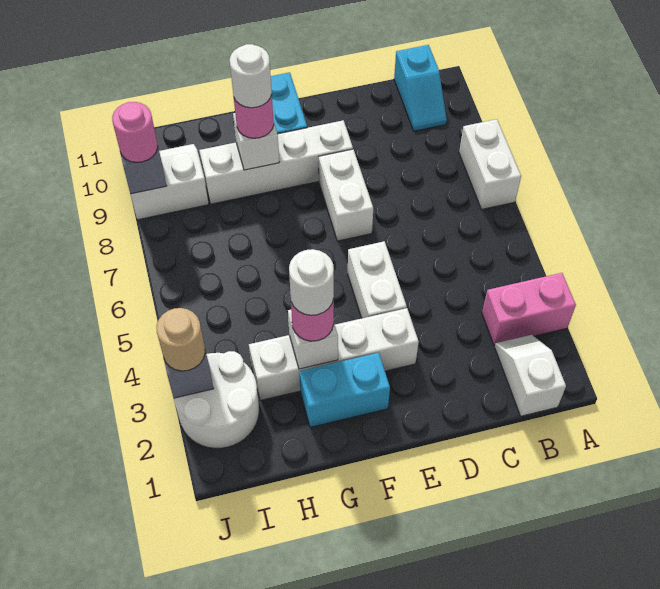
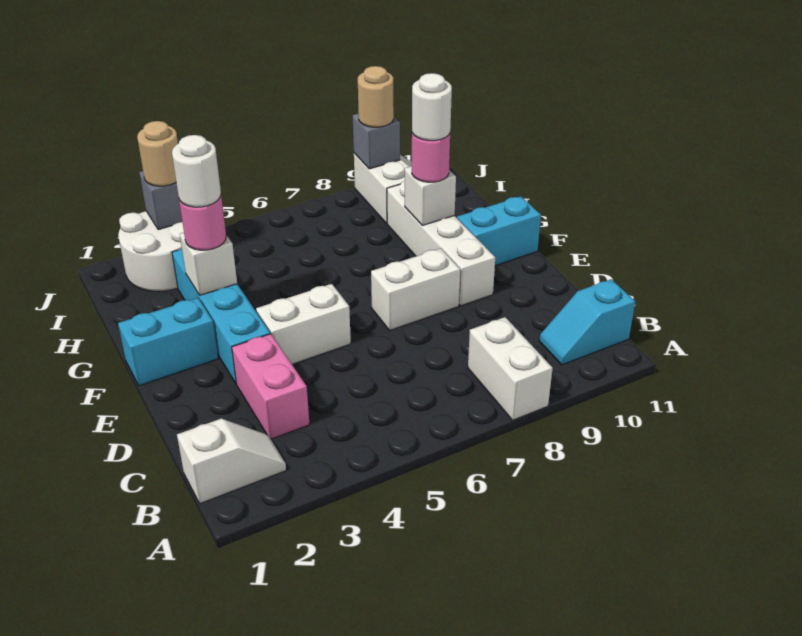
pink 1x2 brick [482,273,576,345] -> pink 1x2 brick moved to [232,334,310,439]
white 1x2 brick [459,119,521,209] -> white 1x2 brick turned to [468,317,553,420]
white 1x4 brick [249,308,419,400] -> cyan 1x4 brick [172,249,270,383]
cyan 1x2 brick [299,353,390,427] -> cyan 1x2 brick turned to [118,298,218,386]
pink 1x1 round brick [112,102,158,162] -> tan 1x1 round brick [358,66,394,127]

